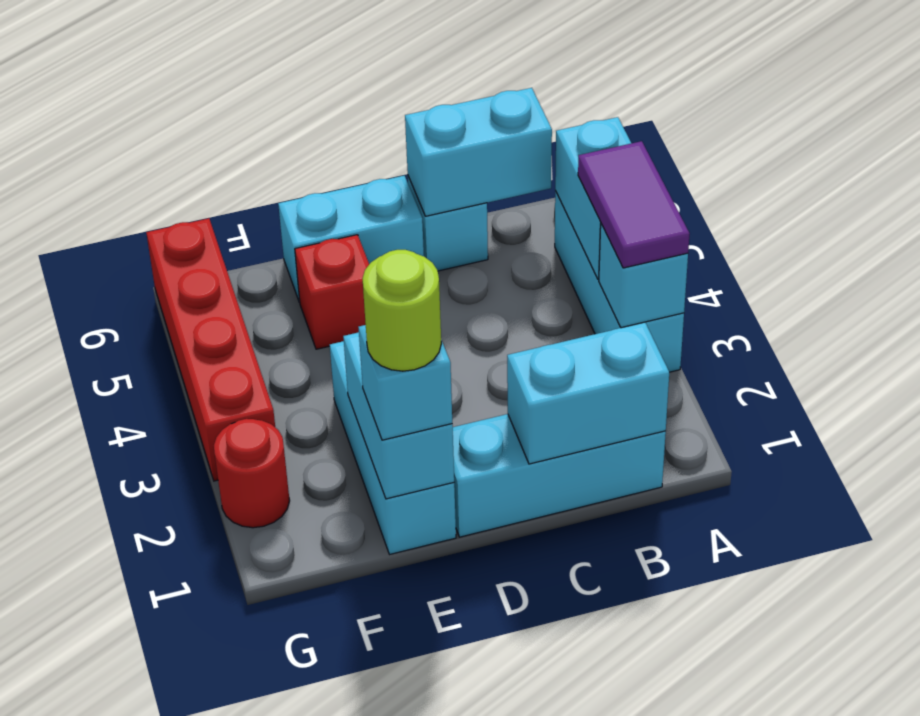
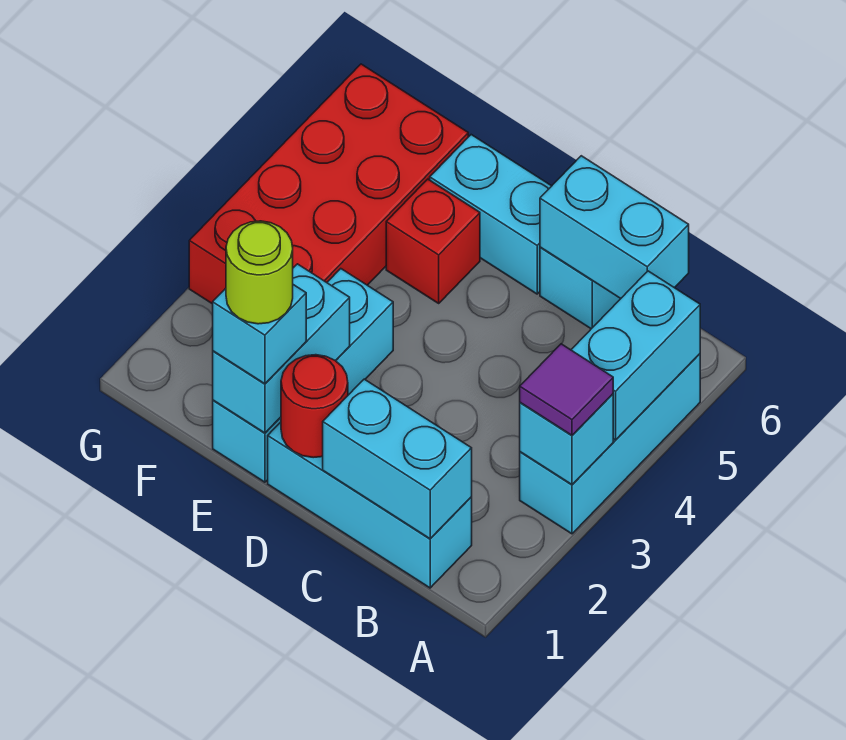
purple 1x2 tile [578,141,690,268] -> purple 1x1 tile [520,344,613,435]
red 1x1 round brick [214,419,290,528] -> red 1x1 round brick moved to [281,355,348,458]
red 1x4 brick [146,218,275,481] -> red 2x4 brick [189,64,468,304]

